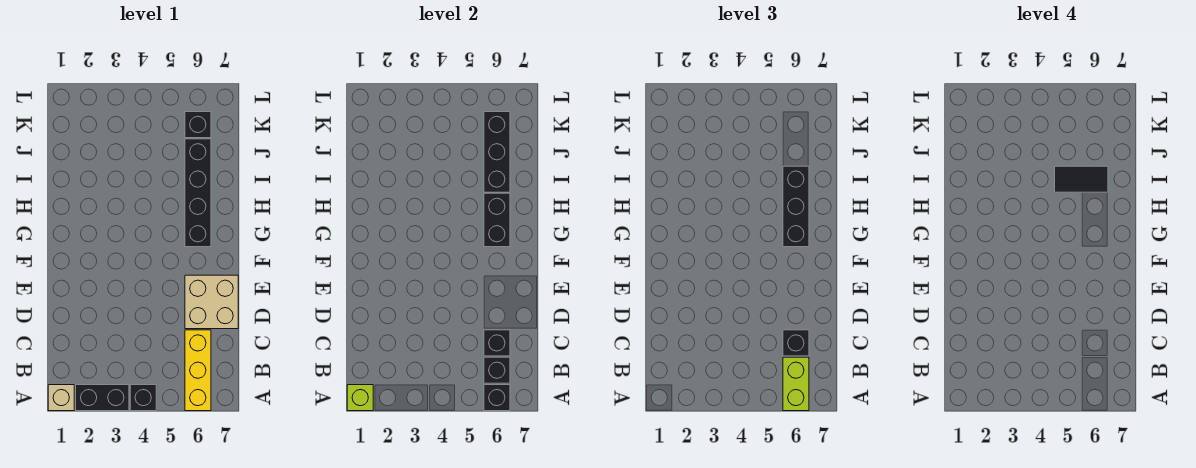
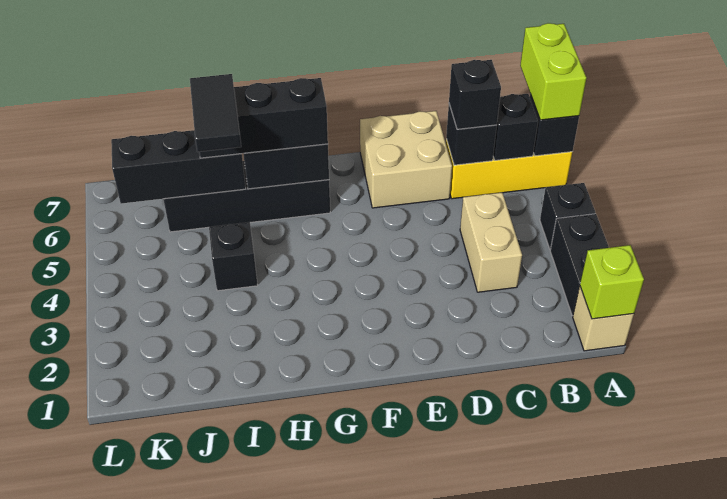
lime 1x2 brick [783,357,809,411] -> lime 1x2 brick turned to [520,23,586,120]
none -> tan 1x2 brick [460,193,522,292]
black 1x1 brick [185,112,211,138] -> black 1x1 brick moved to [209,222,258,291]

